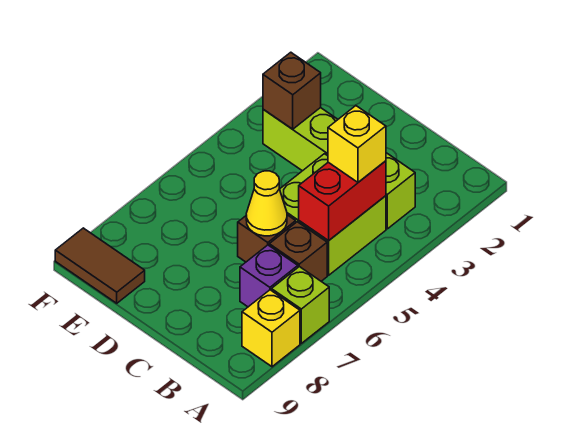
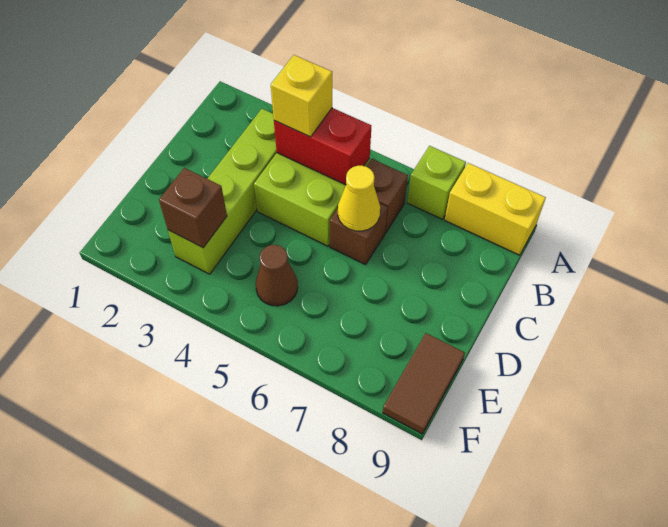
yellow 1x1 brick [242,290,300,367] -> yellow 1x2 brick [445,163,546,255]
purple 1x1 brick [240,245,298,307] -> none
none -> brown 1x1 cone [256,245,298,306]

